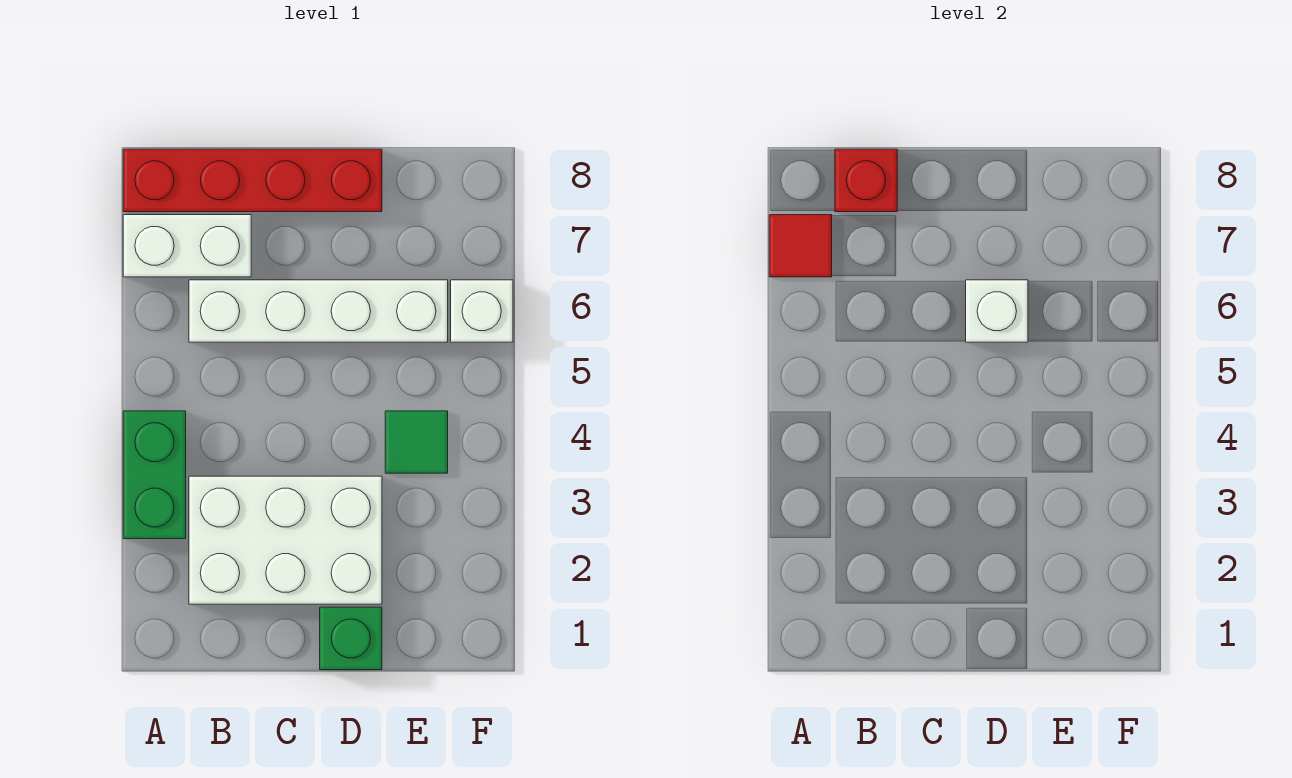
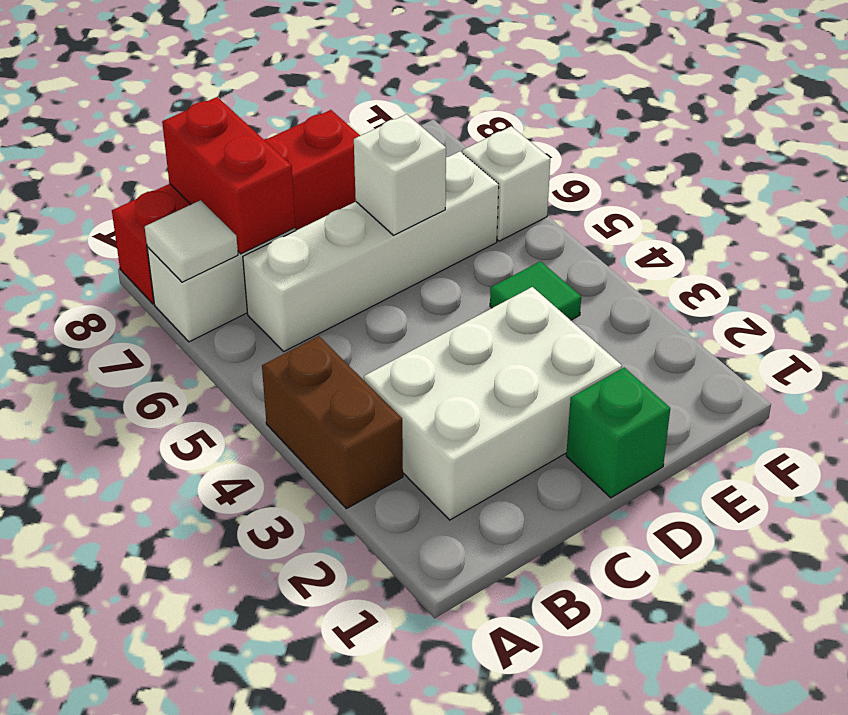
green 1x2 brick [123,411,186,539] -> brown 1x2 brick [262,336,403,509]
red 1x1 tile [769,215,832,277] -> white 1x1 tile [145,200,238,282]
red 1x1 brick [835,149,897,212] -> red 1x2 brick [162,97,295,254]

